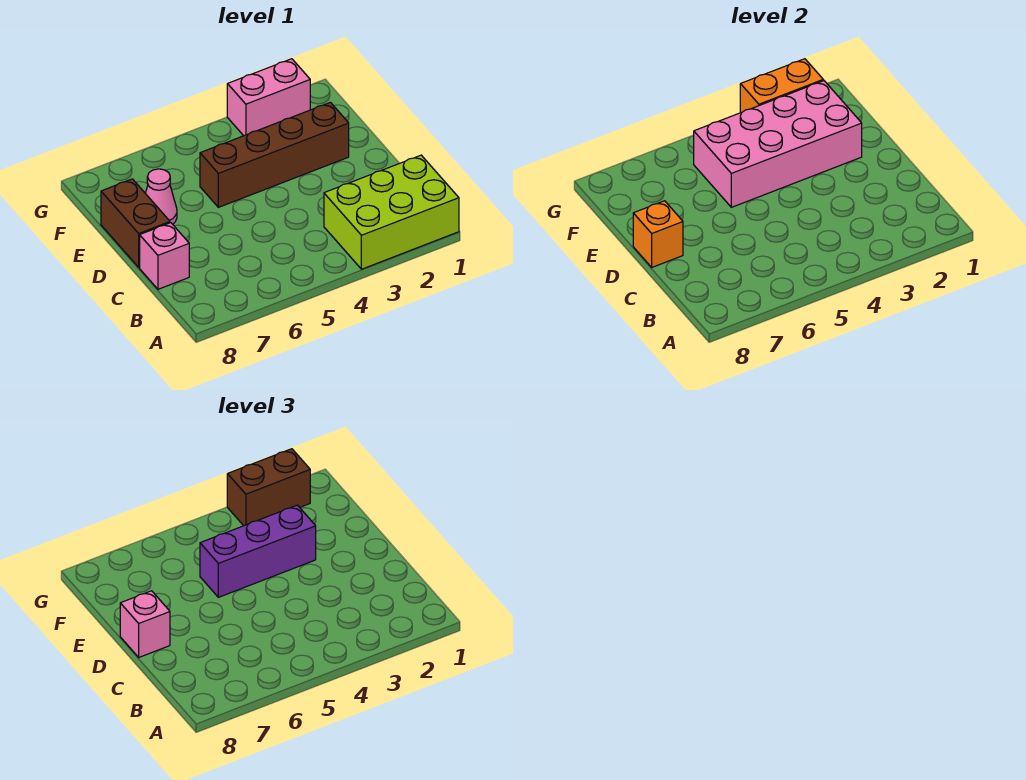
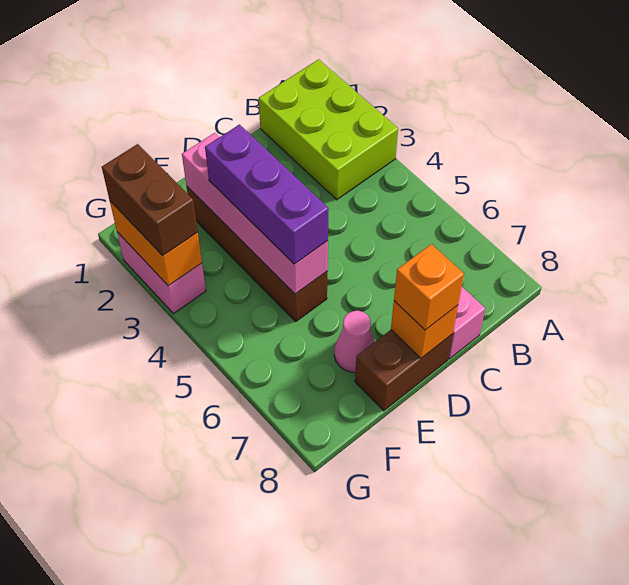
pink 1x1 brick [120,591,170,657] -> orange 1x1 brick [394,244,464,330]
pink 2x4 brick [694,81,862,207] -> pink 1x4 brick [182,133,328,294]

